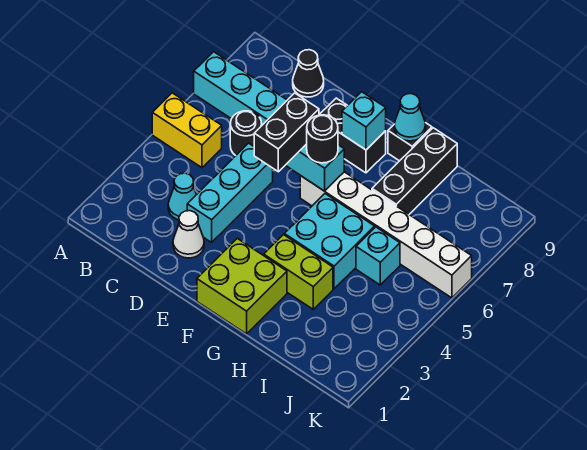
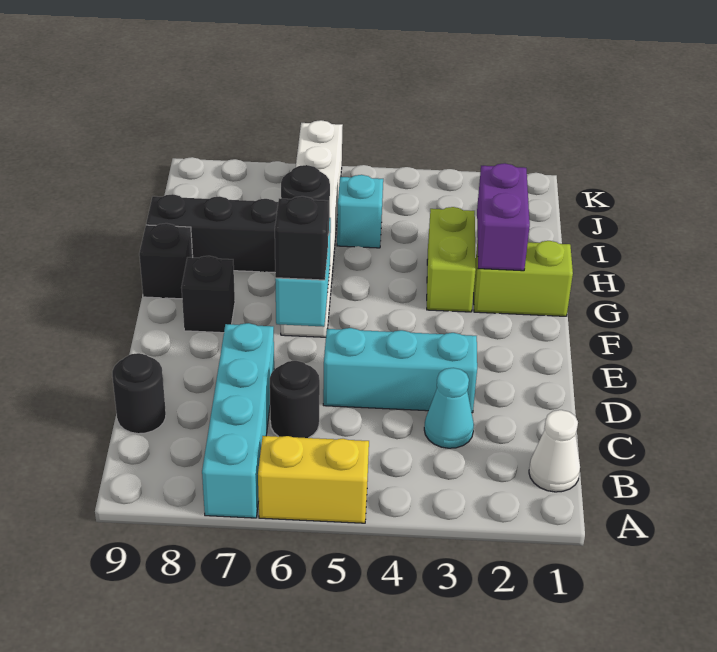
yellow 1x2 brick [152,93,222,168] -> yellow 1x2 brick turned to [258,436,369,523]
black 1x1 cone [293,50,324,97] -> black 1x1 round brick [112,353,166,434]
white 1x1 cone [173,211,204,258] -> white 1x1 cone moved to [529,410,580,492]
black 1x2 brick [254,93,319,172] -> black 1x1 brick [275,196,328,280]
black 1x2 brick [319,98,386,173] -> black 1x1 brick [181,256,235,333]
lime 2x2 brick [197,238,287,334] -> lime 1x2 brick [474,241,573,316]
cyan 1x1 brick [342,92,386,150] -> none
none -> purple 1x2 brick [477,163,530,271]
cyan 2x2 brick [284,194,375,289] -> none
cyan 1x1 cone [394,94,426,141] -> none

